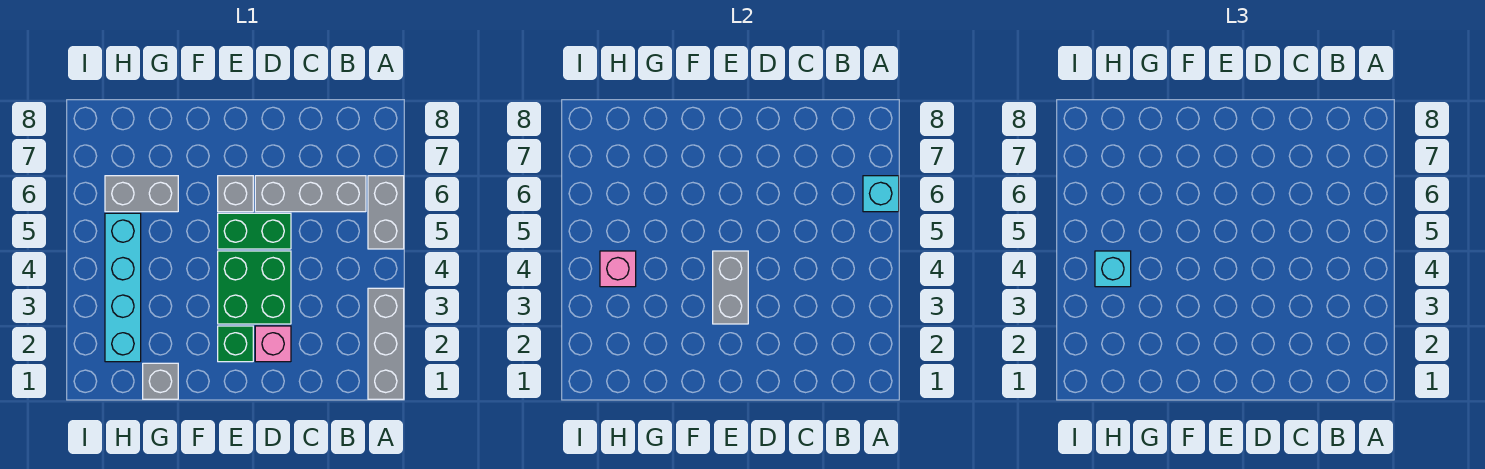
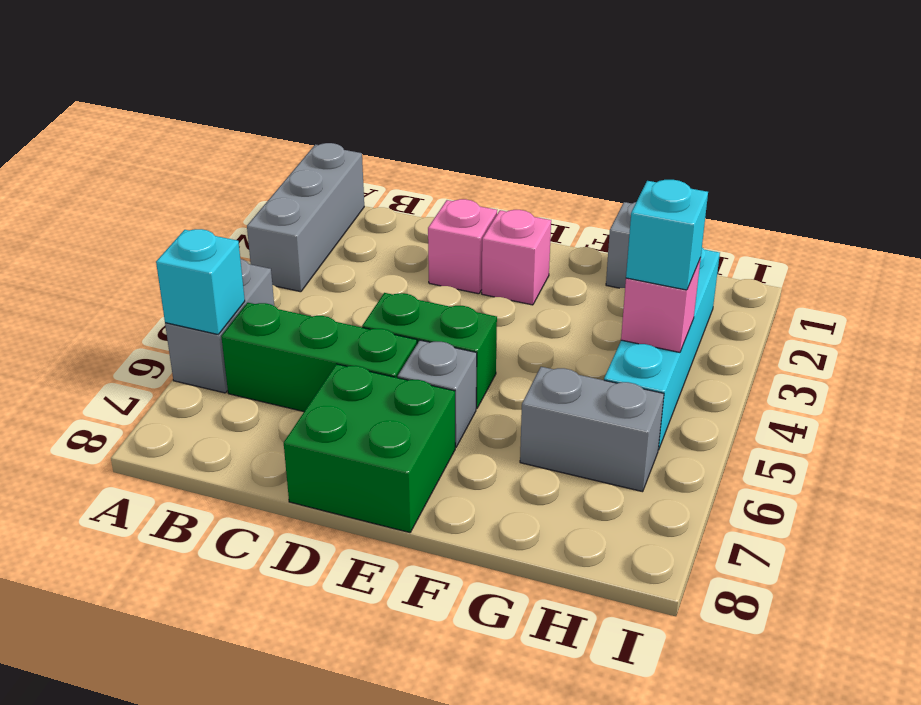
grey 1x3 brick [255,176,366,212] -> green 1x3 brick [221,303,417,412]
green 2x2 brick [218,251,291,324] -> green 2x2 brick moved to [284,364,455,533]
green 1x1 brick [218,326,253,362] -> pink 1x1 brick [482,210,551,305]
grey 1x2 brick [713,251,748,324] -> none

